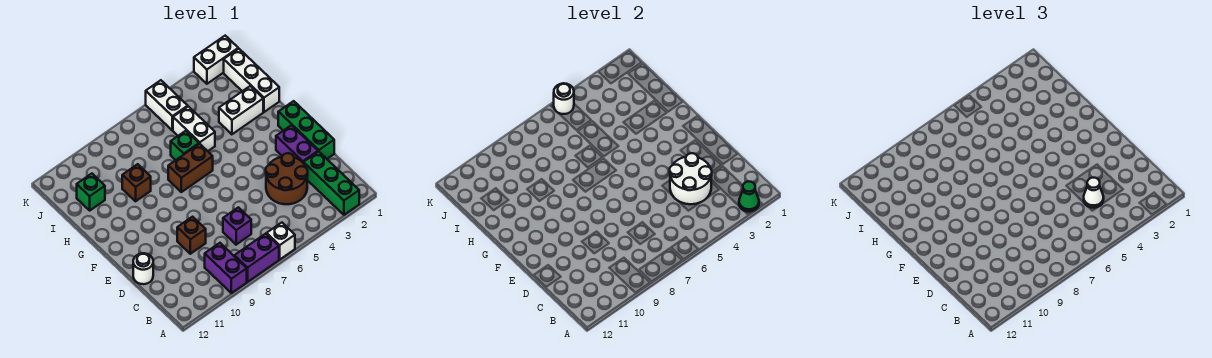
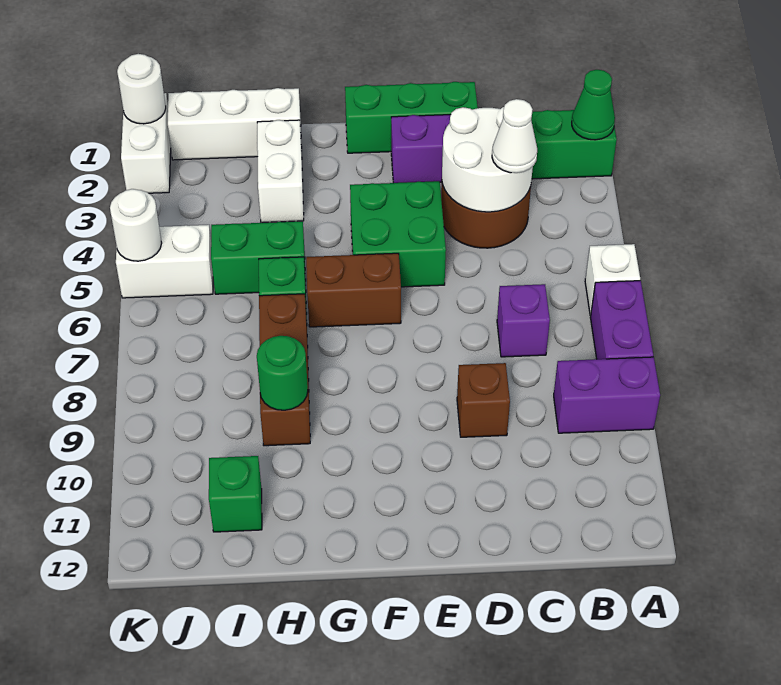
white 1x1 round brick [133,253,153,284] -> white 1x1 round brick moved to [117,54,166,124]
none -> green 2x2 brick [350,181,446,287]
brown 1x2 brick [168,144,213,192] -> brown 1x2 brick turned to [306,253,401,327]
white 1x2 brick [173,106,215,151] -> green 1x2 brick [211,221,306,294]
brown 1x1 brick [122,164,151,201] -> brown 1x3 brick [259,294,310,446]
none -> green 1x1 round brick [257,336,308,410]

